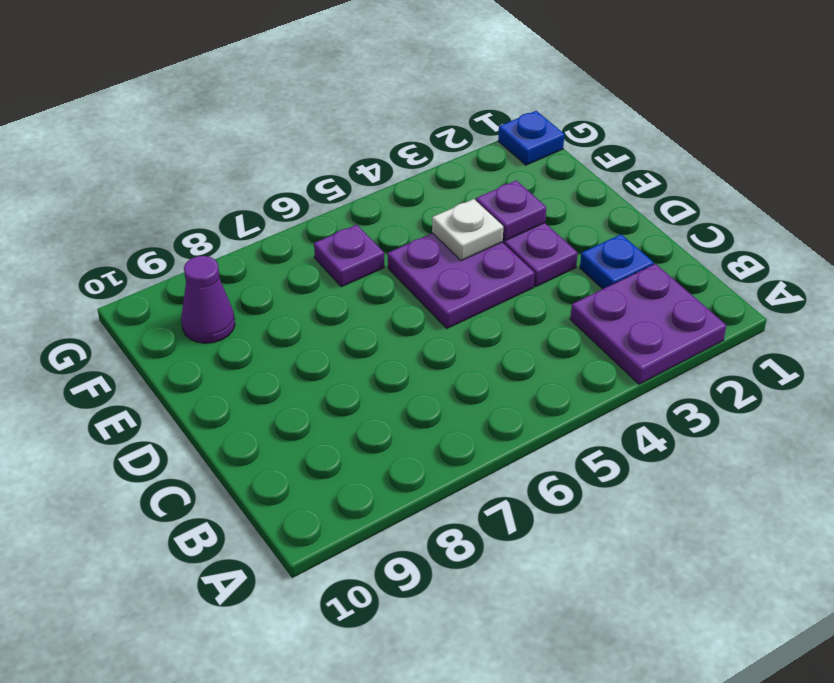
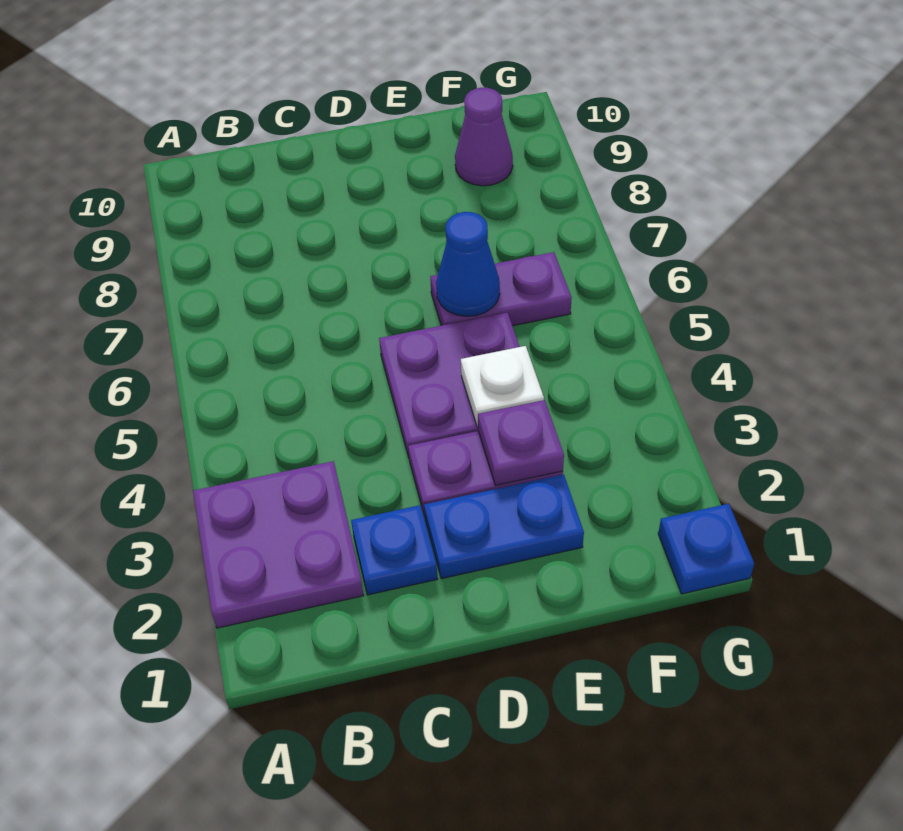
none -> blue 1x2 plate [424,475,584,579]
none -> blue 1x1 cone [436,212,500,316]
purple 1x1 plate [314,225,384,287] -> purple 1x2 plate [430,252,572,326]

